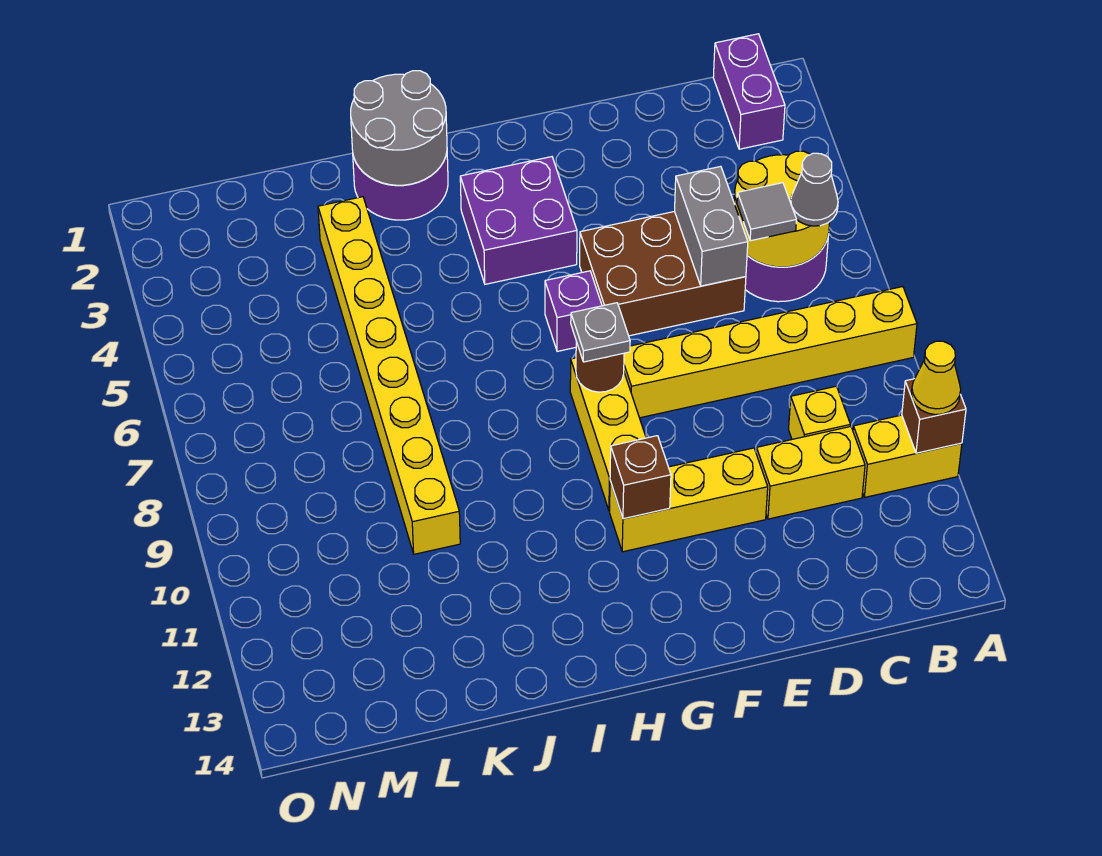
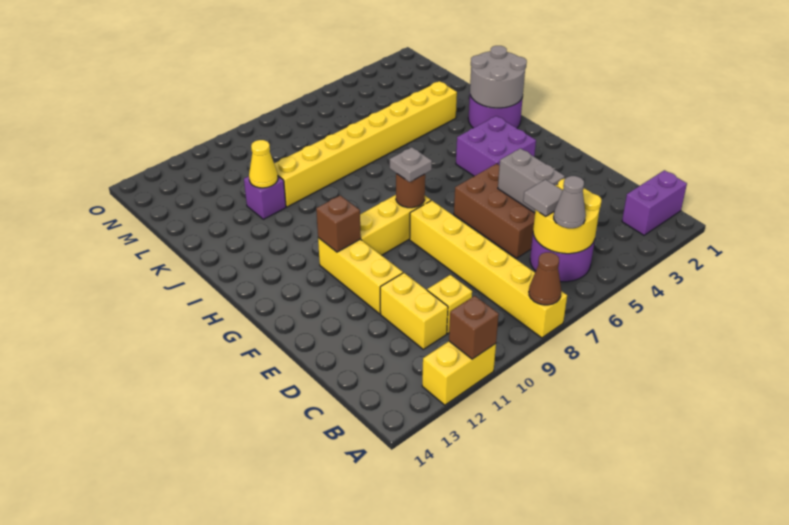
none -> brown 1x1 cone [529,252,561,305]
yellow 1x2 brick [853,415,962,497] -> yellow 1x2 brick turned to [422,341,496,405]
yellow 1x1 cone [911,341,961,415] -> yellow 1x1 cone moved to [249,140,278,188]
grey 1x2 brick [675,166,748,286] -> grey 1x2 brick turned to [498,148,565,213]
purple 1x1 brick [545,271,602,351] -> purple 1x1 brick moved to [244,176,286,219]

